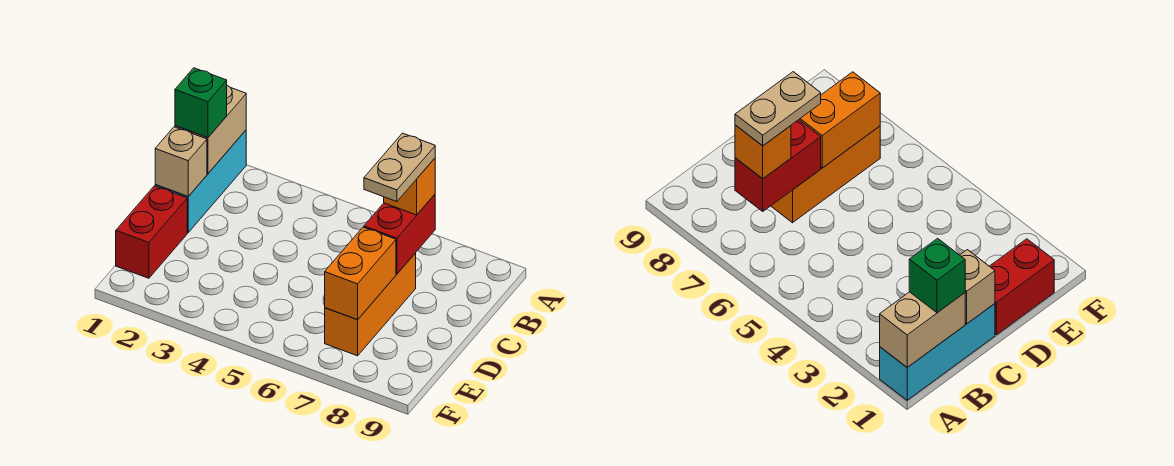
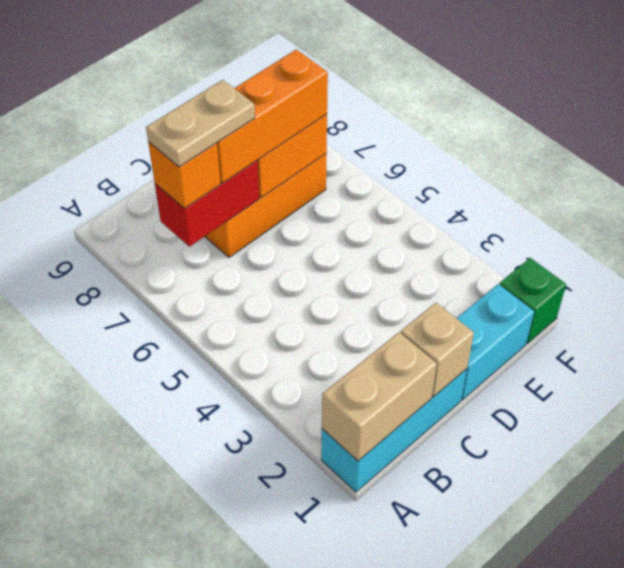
green 1x1 brick [175,68,227,138] -> green 1x1 brick moved to [499,258,566,344]
none -> orange 1x3 brick [217,50,328,183]
red 1x2 brick [116,186,187,278] -> cyan 1x2 brick [456,284,534,400]

